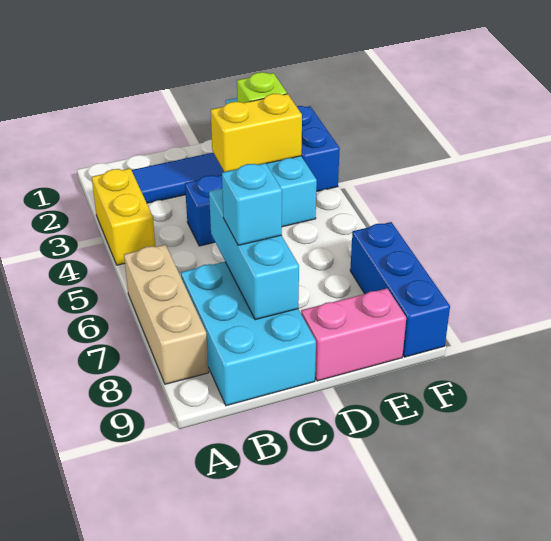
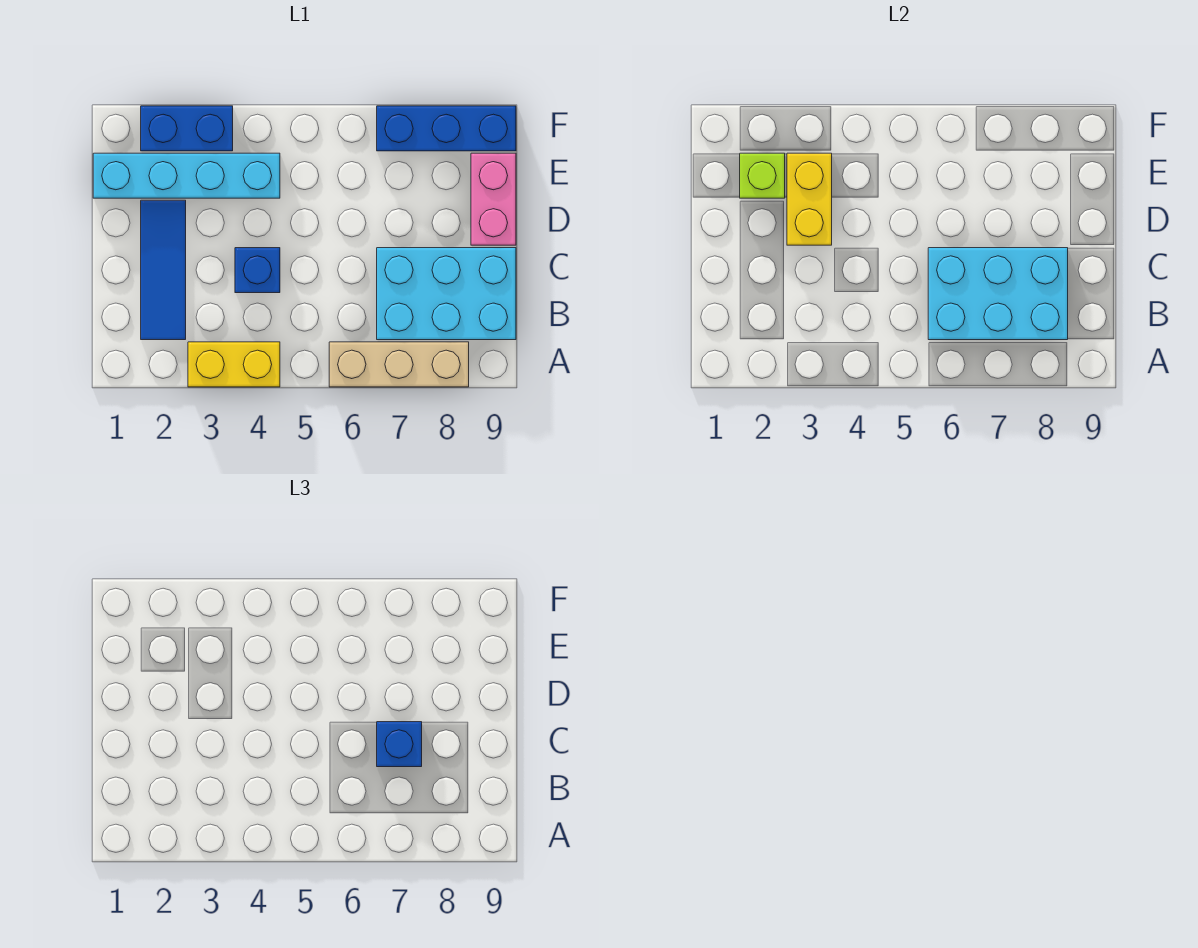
cyan 1x3 brick [209,188,299,320] -> cyan 2x3 brick [928,248,1068,340]
cyan 1x1 brick [222,163,282,245] -> blue 1x1 brick [377,722,422,767]

